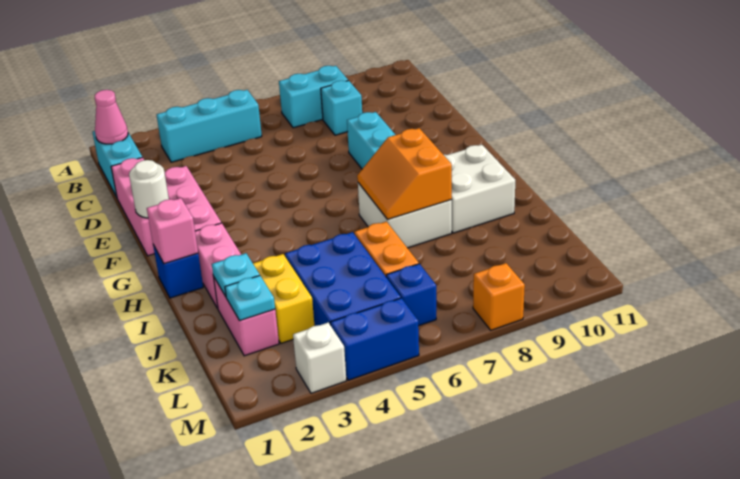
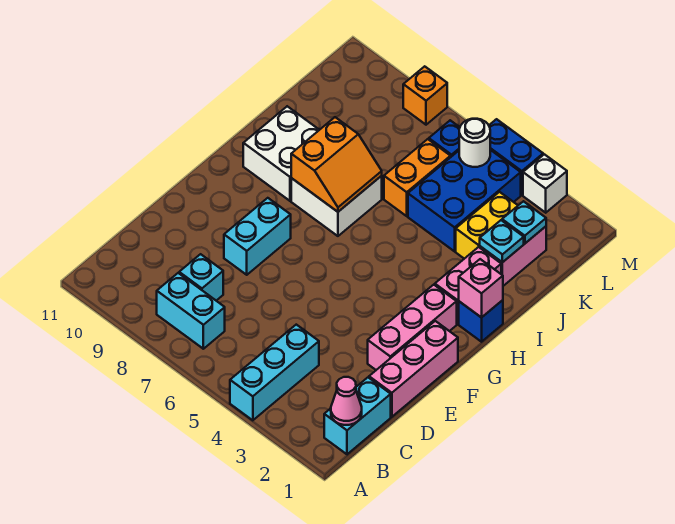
cyan 1x3 brick [157,90,262,162] -> cyan 1x3 brick turned to [230,325,319,420]
white 1x1 round brick [129,160,169,218] -> white 1x1 round brick moved to [459,119,490,167]

